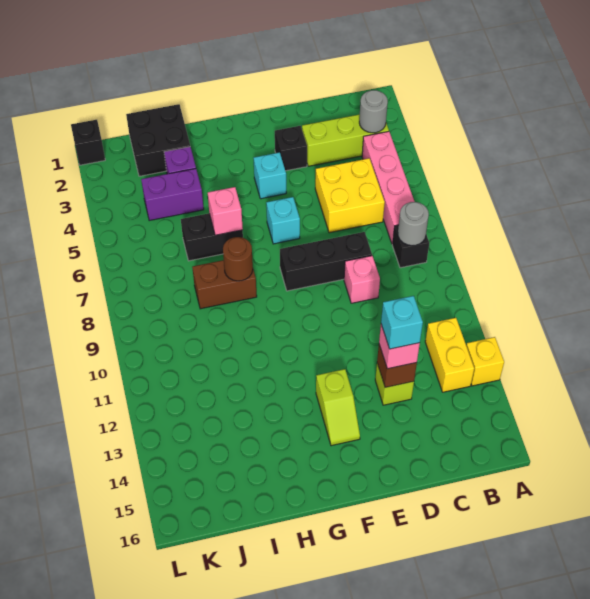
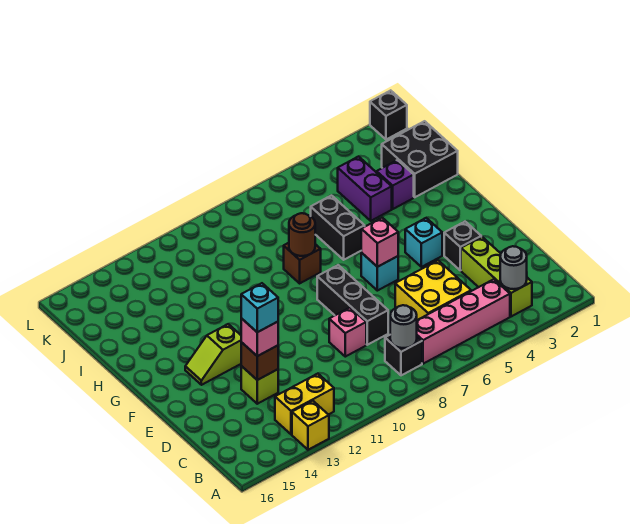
pink 1x1 brick [208,187,243,235] -> pink 1x1 brick moved to [361,218,398,267]
brown 1x2 brick [192,260,257,309] -> brown 1x1 brick [284,243,321,283]

